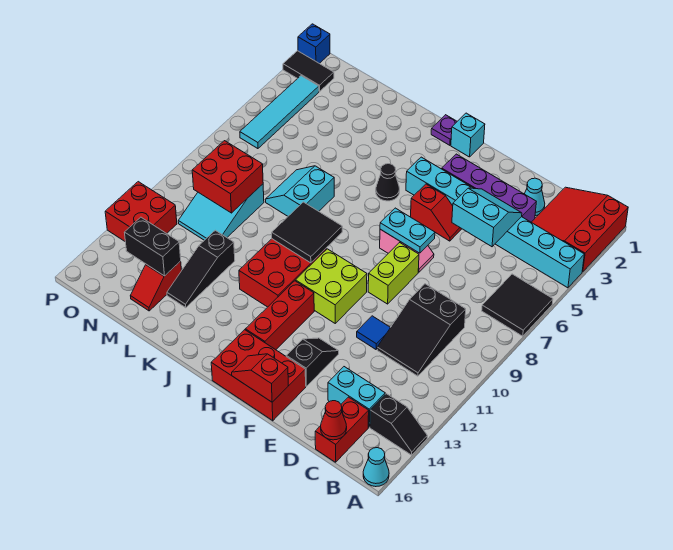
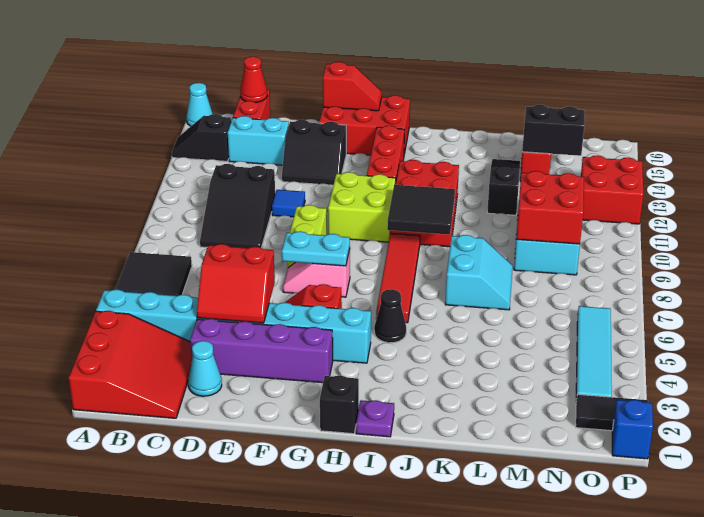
black 2x3 slope [377,284,466,376] -> black 2x3 slope turned to [200,164,275,248]
cyan 2x2 slope [452,188,522,247] -> red 2x2 slope [197,244,275,323]
black 1x2 slope [286,338,339,386] -> black 2x2 slope [282,120,346,185]
cyan 1x1 brick [451,113,485,157] -> black 1x1 brick [320,376,359,434]
none -> red 1x4 tile [376,233,420,323]

